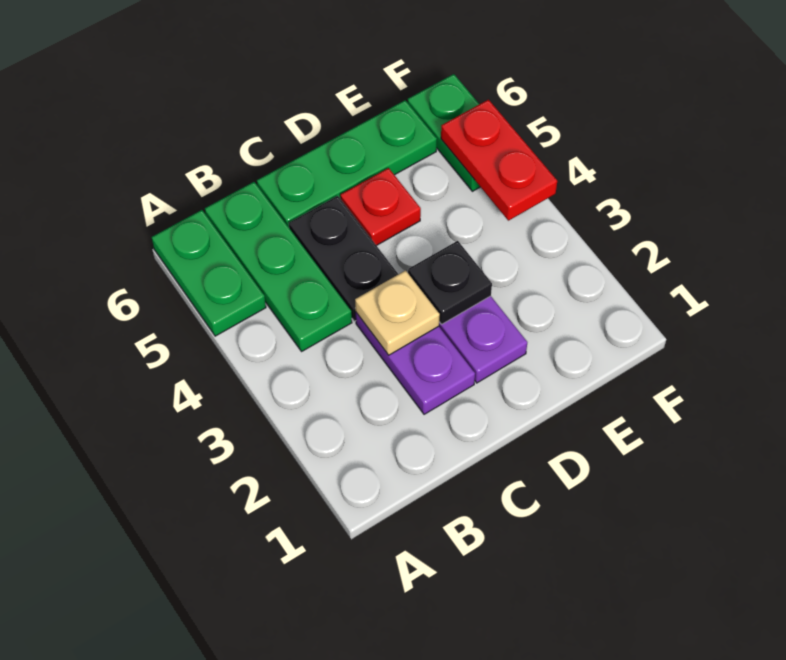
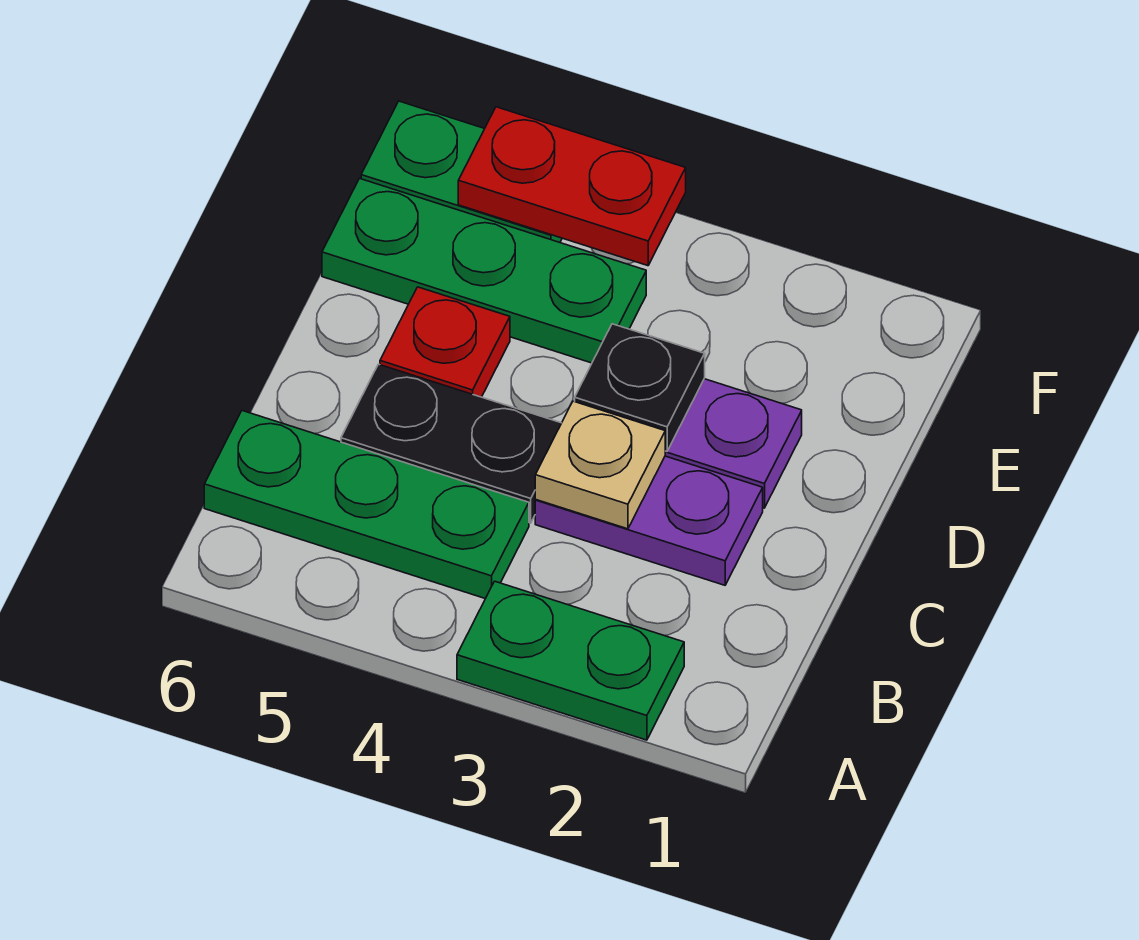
green 1x2 plate [152,210,266,336] -> green 1x2 plate moved to [457,581,684,740]
green 1x3 plate [257,100,437,227] -> green 1x3 plate turned to [322,178,646,363]

